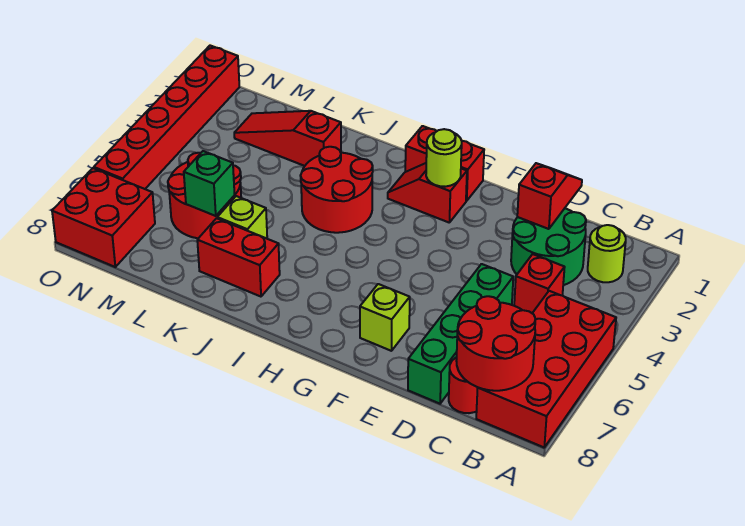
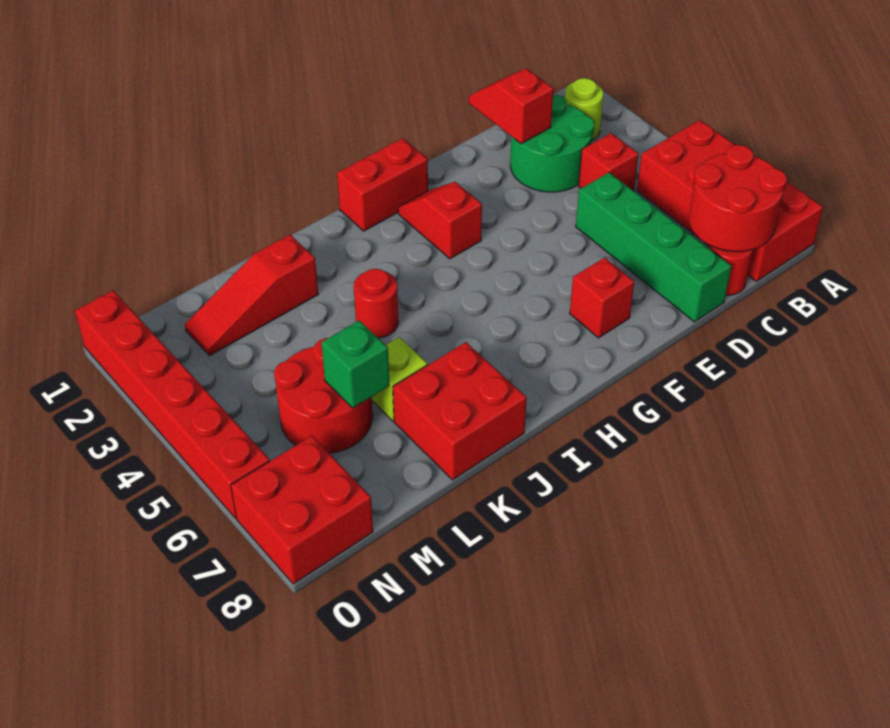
lime 1x1 brick [360,284,410,351] -> red 1x1 brick [570,258,634,338]
red 1x2 slope [388,163,467,222] -> red 1x2 slope turned to [398,182,482,259]
lime 1x1 round brick [426,129,462,187] -> none
red 2x2 round brick [300,147,373,233] -> red 1x1 round brick [354,269,398,338]
red 1x2 brick [197,218,280,297] -> red 2x2 brick [393,342,527,480]

